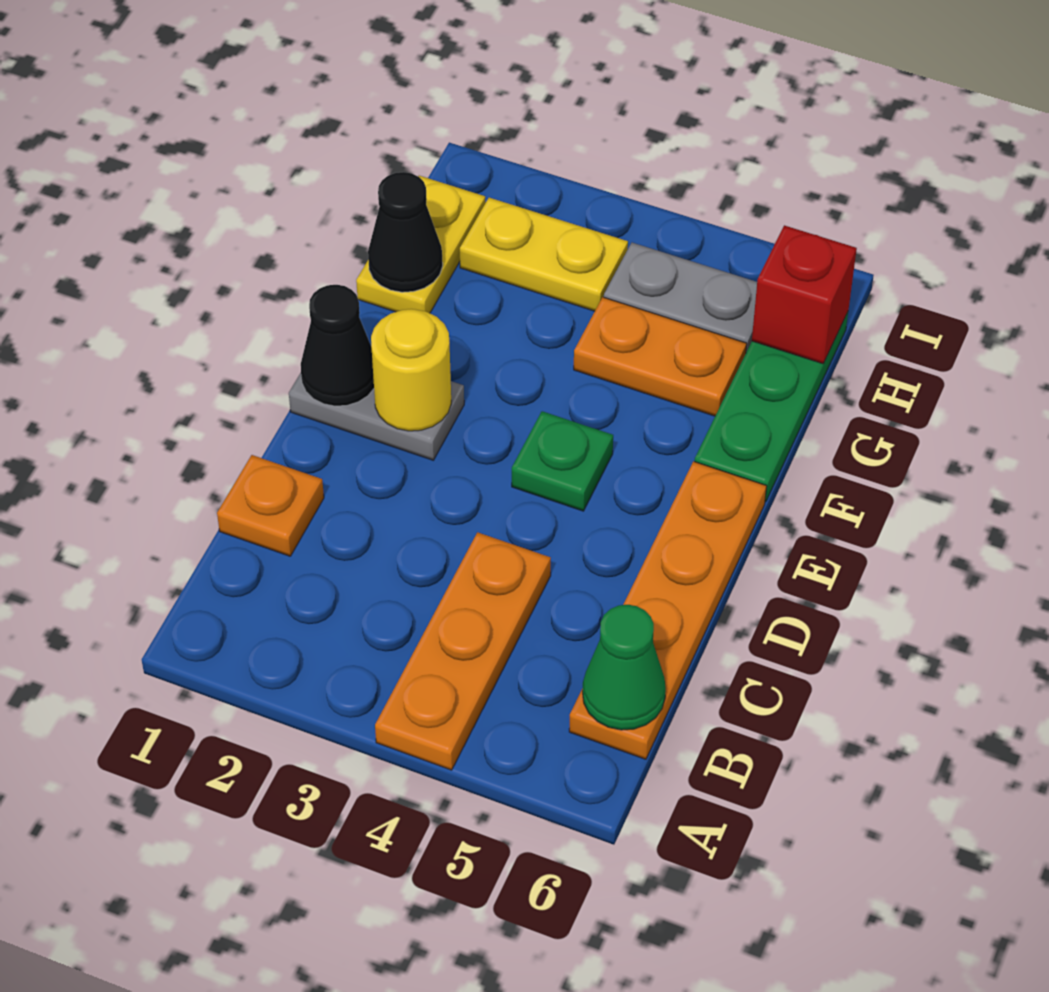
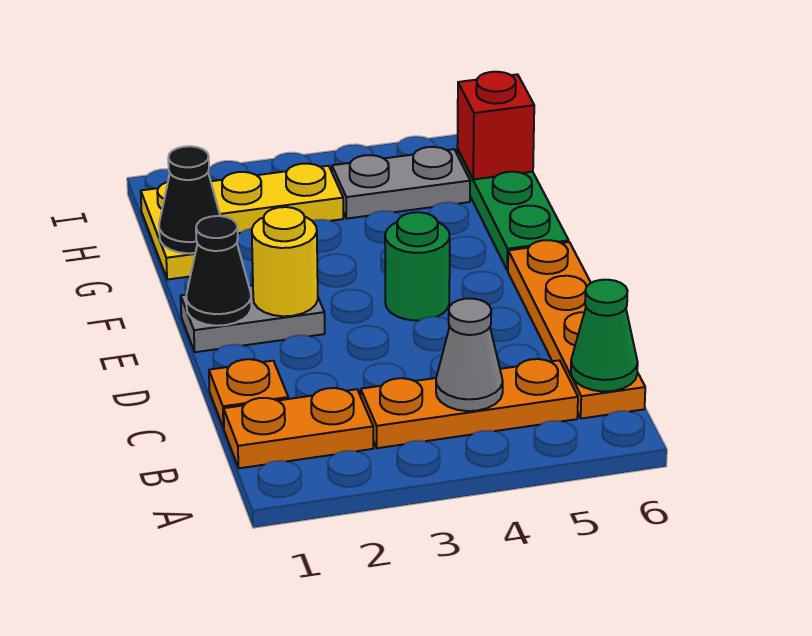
orange 1x3 plate [375,532,551,770] -> orange 1x3 plate turned to [361,359,578,448]
none -> grey 1x1 cone [436,299,503,411]
green 1x1 plate [512,411,613,511] -> green 1x1 round brick [385,212,450,321]
orange 1x2 plate [574,297,747,416] -> orange 1x2 plate moved to [224,388,373,468]

